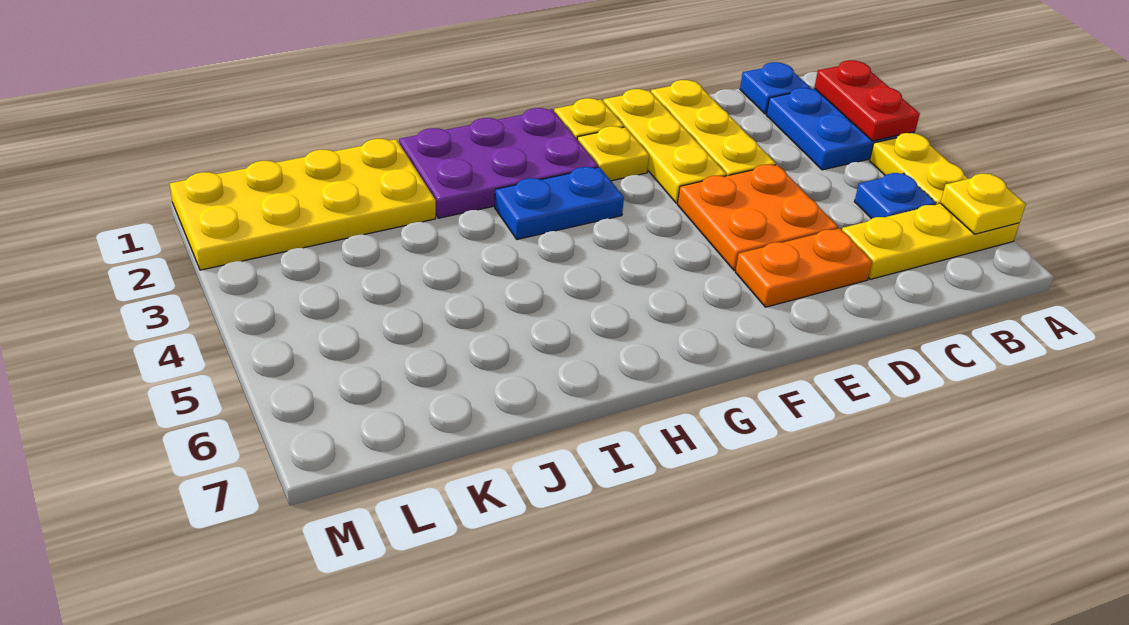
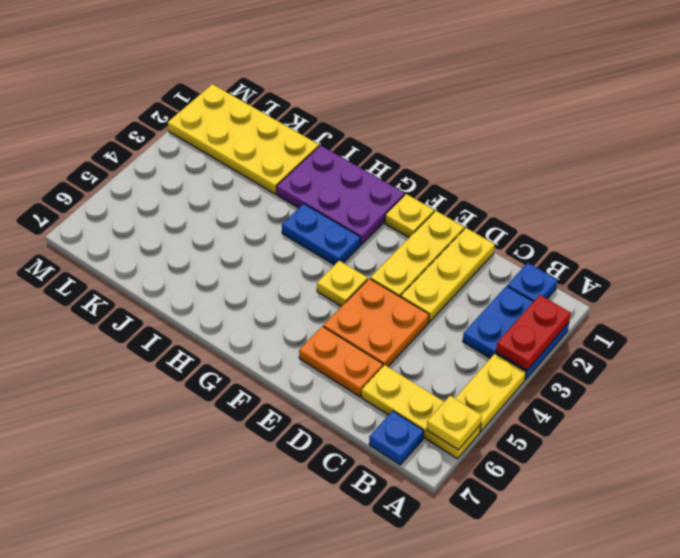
blue 1x1 plate [854,173,936,219] -> blue 1x1 plate moved to [369,411,424,465]
yellow 1x1 plate [577,126,649,181] -> yellow 1x1 plate moved to [317,261,368,306]

